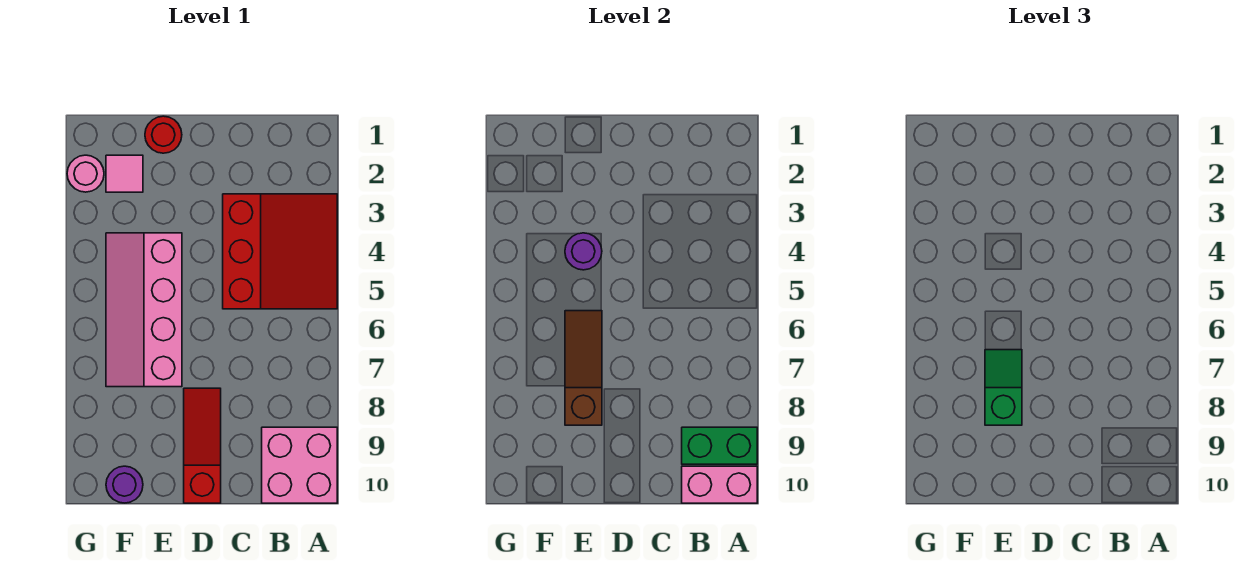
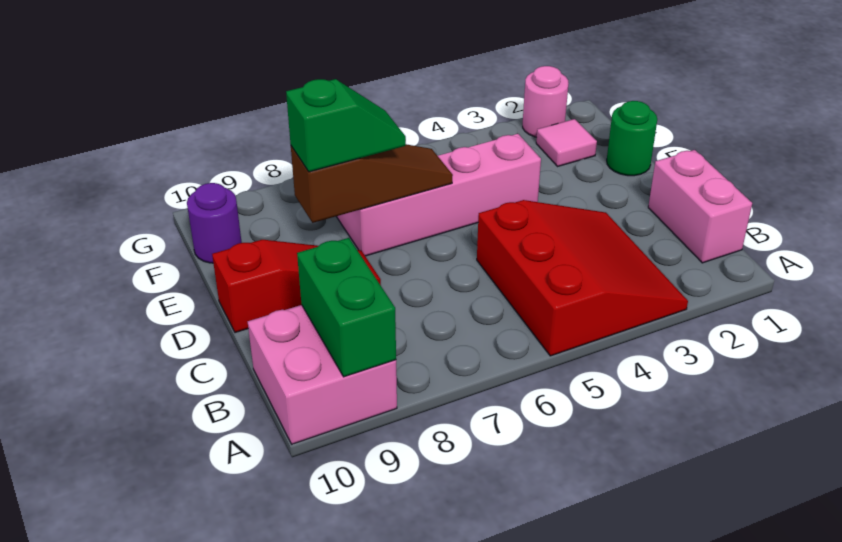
red 3x3 slope [223,194,337,309] -> red 3x3 slope turned to [477,200,688,356]
pink 1x2 brick [682,466,757,503] -> pink 1x2 brick moved to [648,150,752,263]
red 1x1 round brick [145,116,182,153] -> green 1x1 round brick [607,101,657,176]
purple 1x1 round brick [565,233,602,270] -> none

